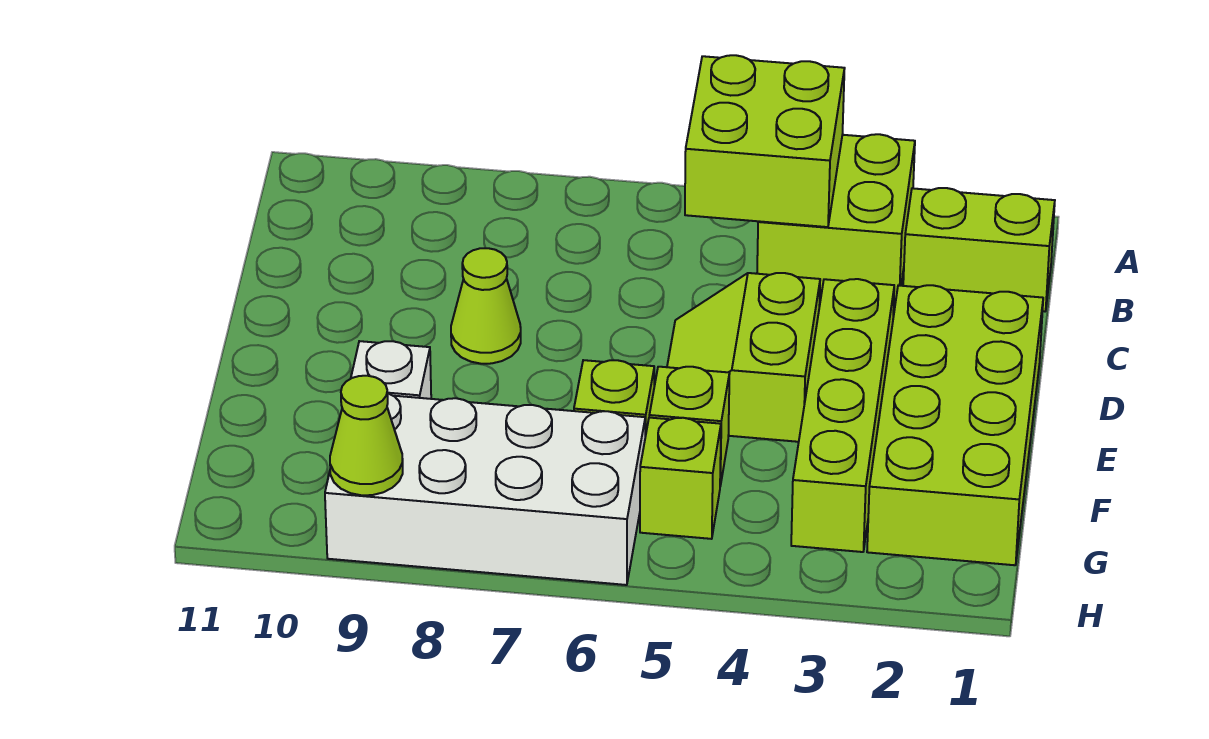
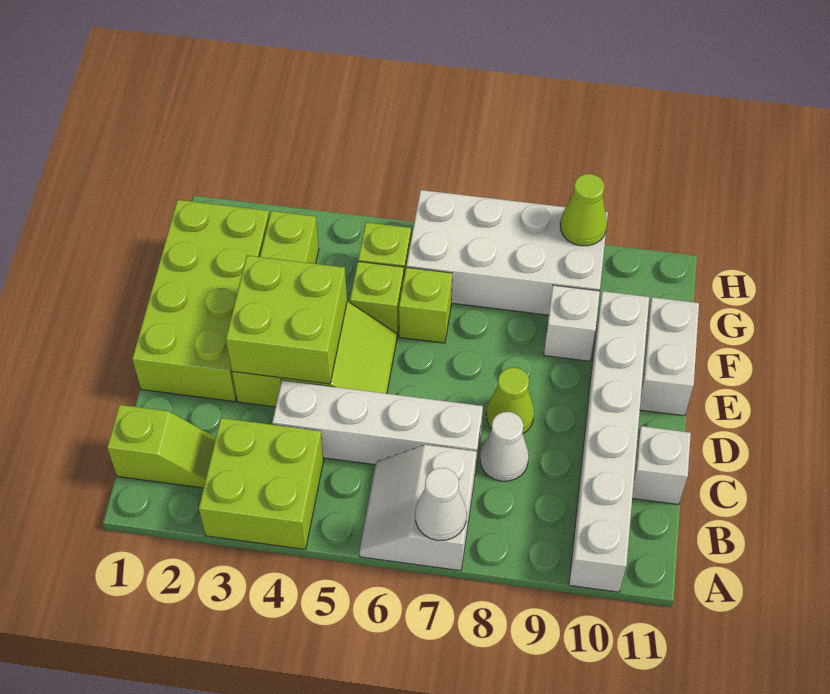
lime 2x2 brick [685,55,845,227] -> lime 2x2 brick moved to [226,256,347,384]
none -> white 2x2 slope [360,445,476,571]
none -> white 1x1 cone [415,468,467,540]
none -> white 1x6 brick [569,291,649,592]
lime 1x2 brick [903,188,1055,311] -> lime 1x2 slope [107,405,216,488]
none -> white 1x4 brick [272,380,483,472]
none -> white 1x1 cone [480,412,529,481]
none -> white 1x1 brick [632,426,691,505]
none -> white 1x2 brick [640,297,699,416]

